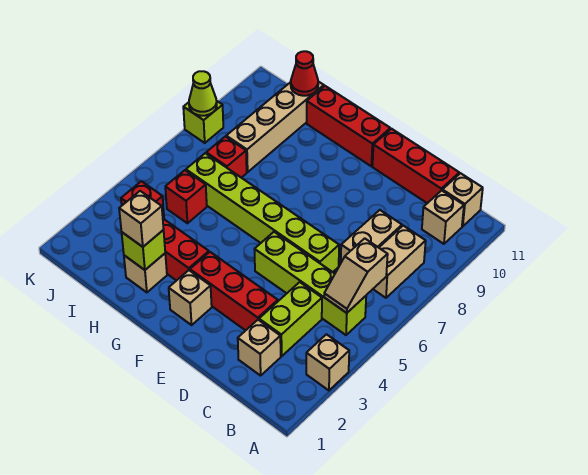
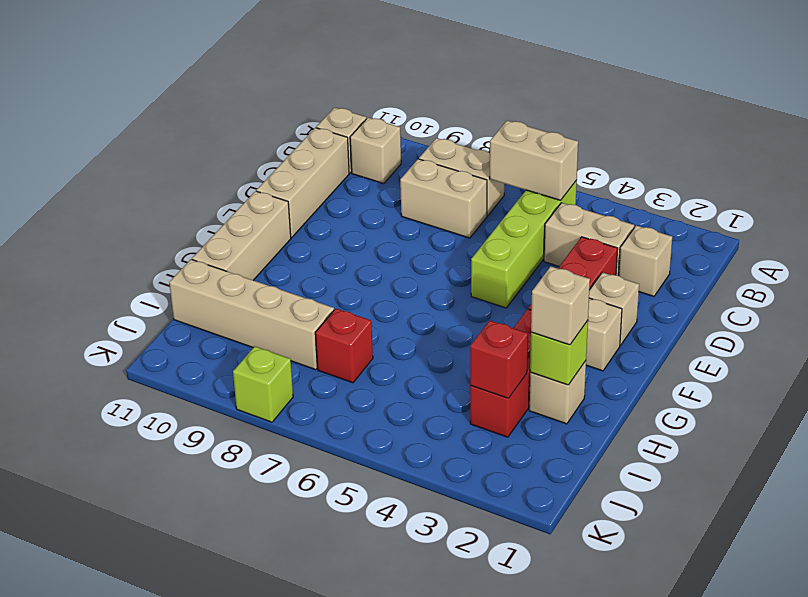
tan 1x1 brick [306,334,349,390] -> tan 1x1 brick moved to [589,272,639,346]
tan 1x2 slope [324,238,388,313] -> tan 1x2 brick [490,120,578,200]
lime 1x2 brick [259,282,322,356] -> tan 1x2 brick [544,203,634,276]
red 1x3 brick [373,129,459,203] -> tan 1x3 brick [256,128,349,238]
lime 1x6 brick [186,153,339,272] -> none
red 1x3 brick [307,86,390,166] -> tan 1x3 brick [192,191,291,280]
red 1x1 brick [165,170,207,223] -> none
red 1x1 cone [291,51,318,96] -> none
lime 1x1 cone [189,71,217,116] -> none

